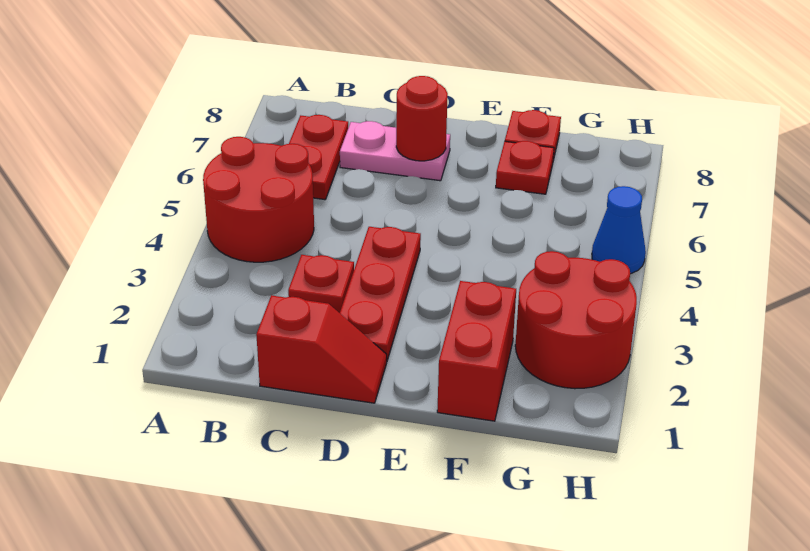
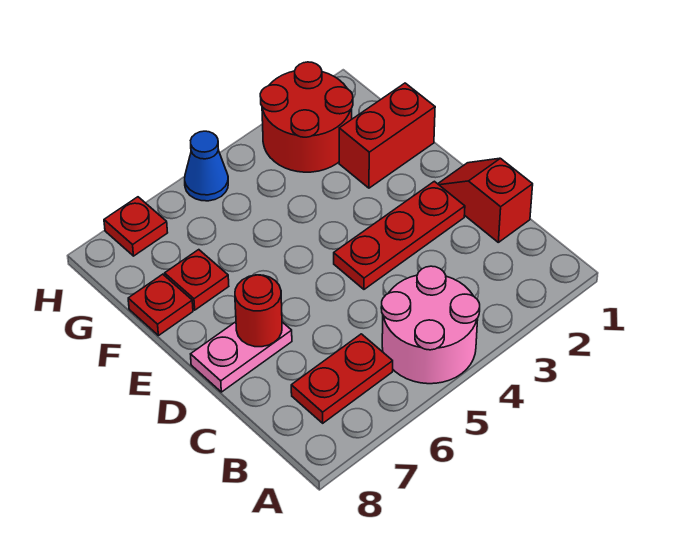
red 2x2 round brick [203,137,314,262] -> pink 2x2 round brick [381,266,480,384]
red 1x1 plate [288,255,354,313] -> red 1x1 plate moved to [104,197,168,256]
pink 1x2 plate [340,121,450,181] -> pink 1x2 plate turned to [191,322,292,392]

